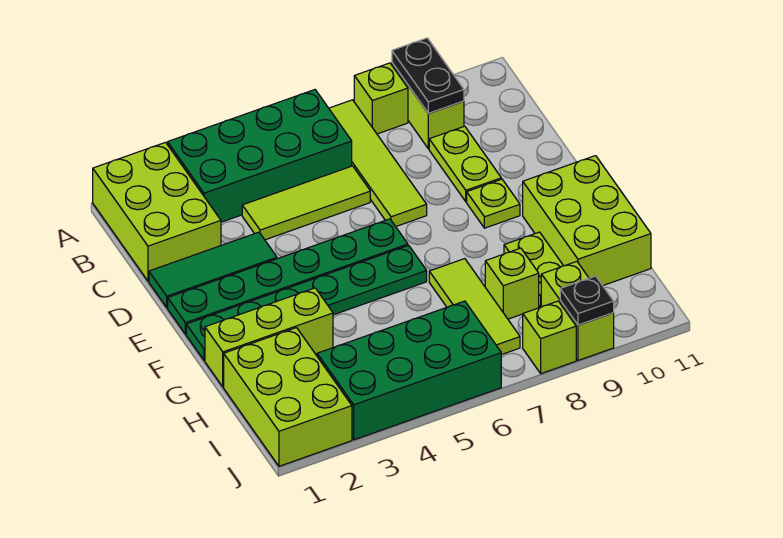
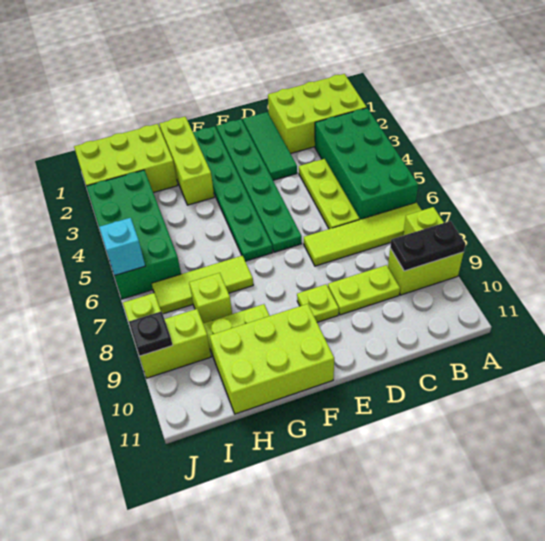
lime 1x3 tile [242,166,370,240] -> lime 1x3 plate [299,159,360,229]
none -> cyan 1x1 brick [99,218,145,276]

